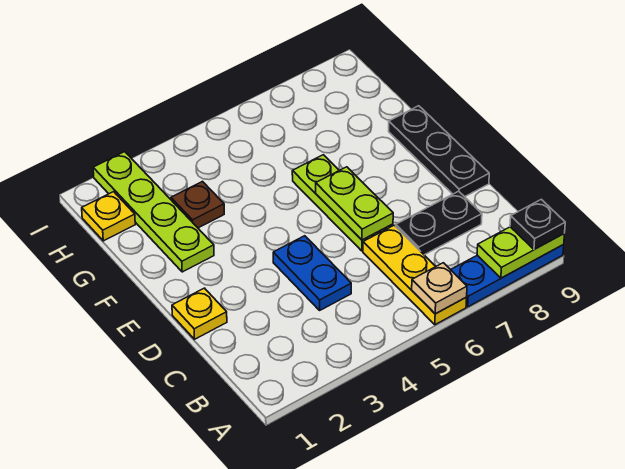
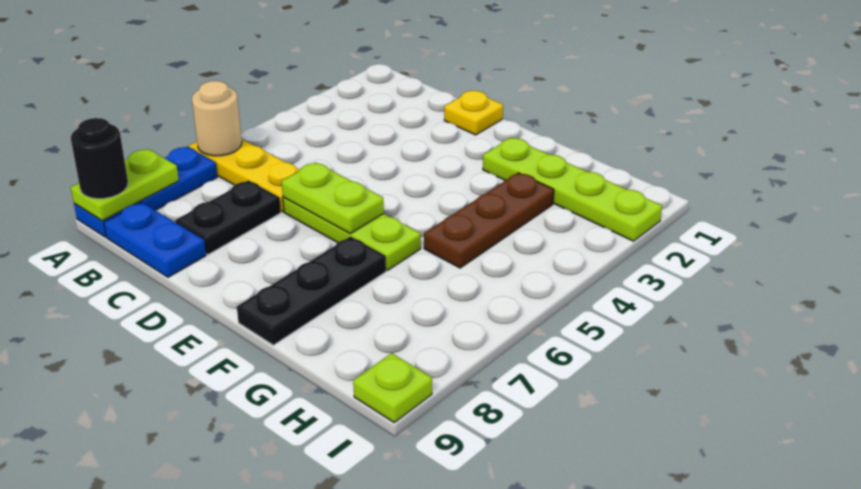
tan 1x1 plate [412,263,467,314] -> tan 1x1 round brick [192,81,242,156]
black 1x1 plate [510,199,565,250] -> black 1x1 round brick [71,118,128,199]
blue 1x2 plate [273,236,351,310] -> blue 1x2 plate moved to [104,203,206,277]
black 1x3 plate [389,106,489,197] -> black 1x3 plate turned to [237,237,386,345]
brown 1x1 plate [171,181,224,228] -> brown 1x3 plate [424,173,554,268]
yellow 1x1 plate [82,192,135,241] -> none
none -> lime 1x1 plate [353,353,432,422]

